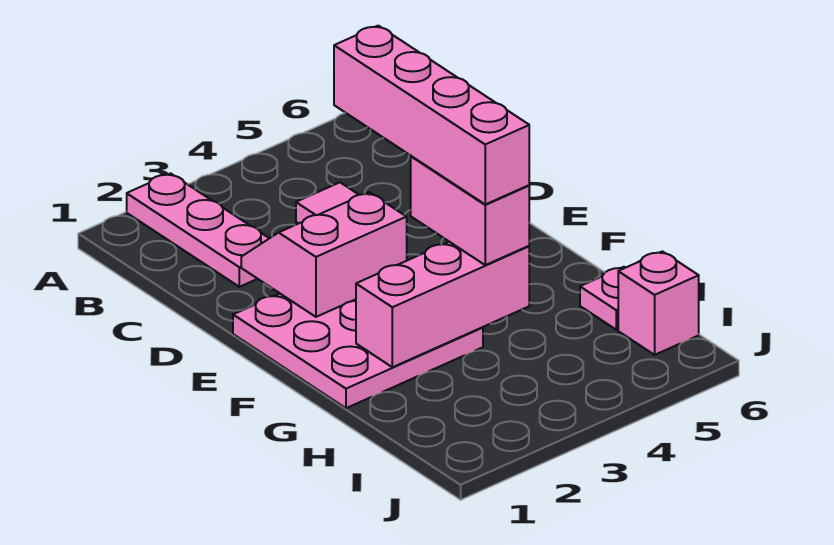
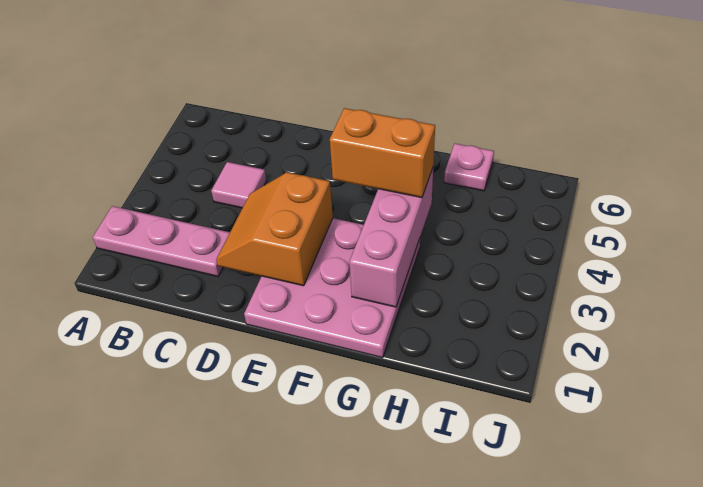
pink 2x2 slope [241,192,407,317] -> orange 2x2 slope [216,172,333,286]
pink 1x4 brick [334,26,529,204] -> none
pink 1x2 brick [411,156,529,265] -> orange 1x2 brick [330,108,435,198]
pink 1x1 brick [618,251,699,355] -> none

